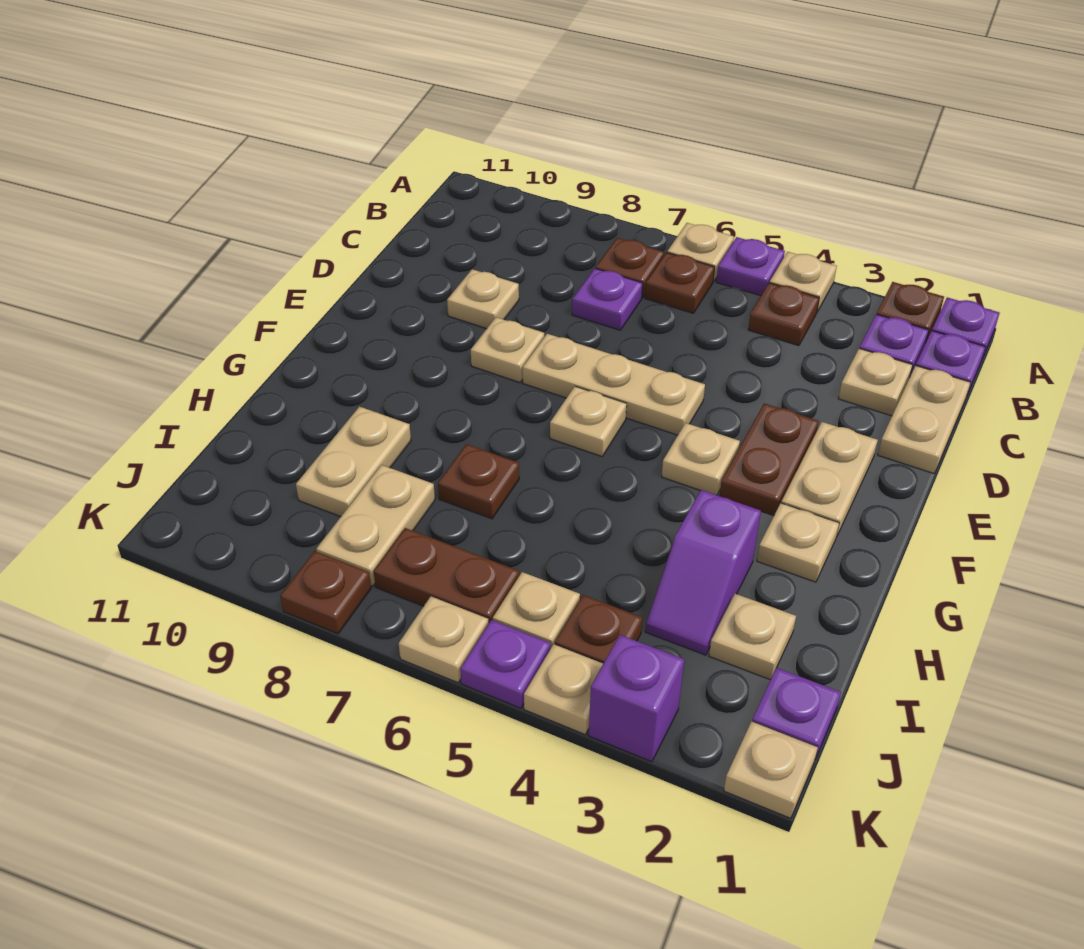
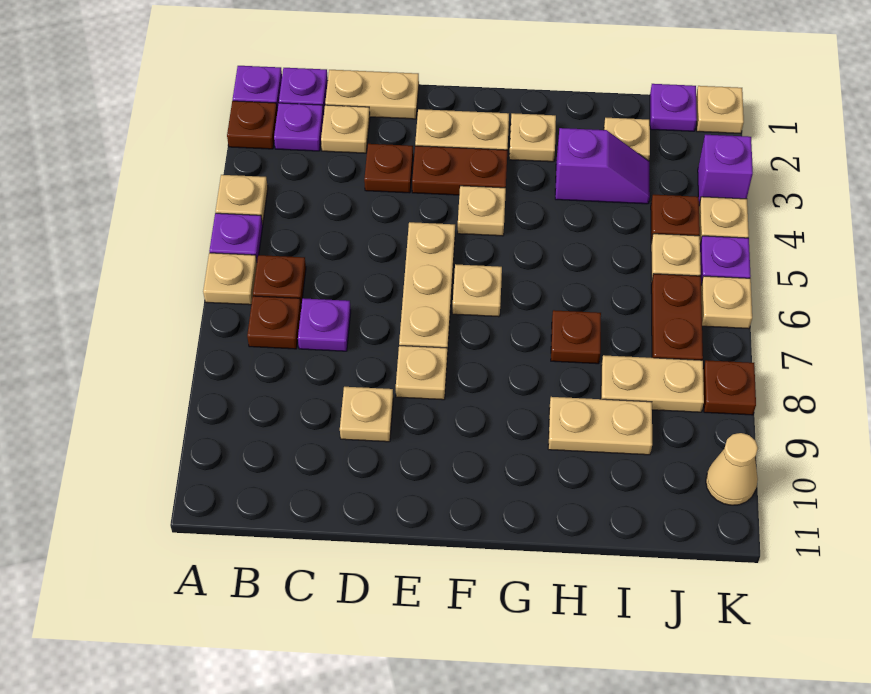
brown 1x1 plate [748,283,819,346] -> brown 1x1 plate moved to [364,144,413,193]
none -> tan 1x1 cone [706,433,758,505]

